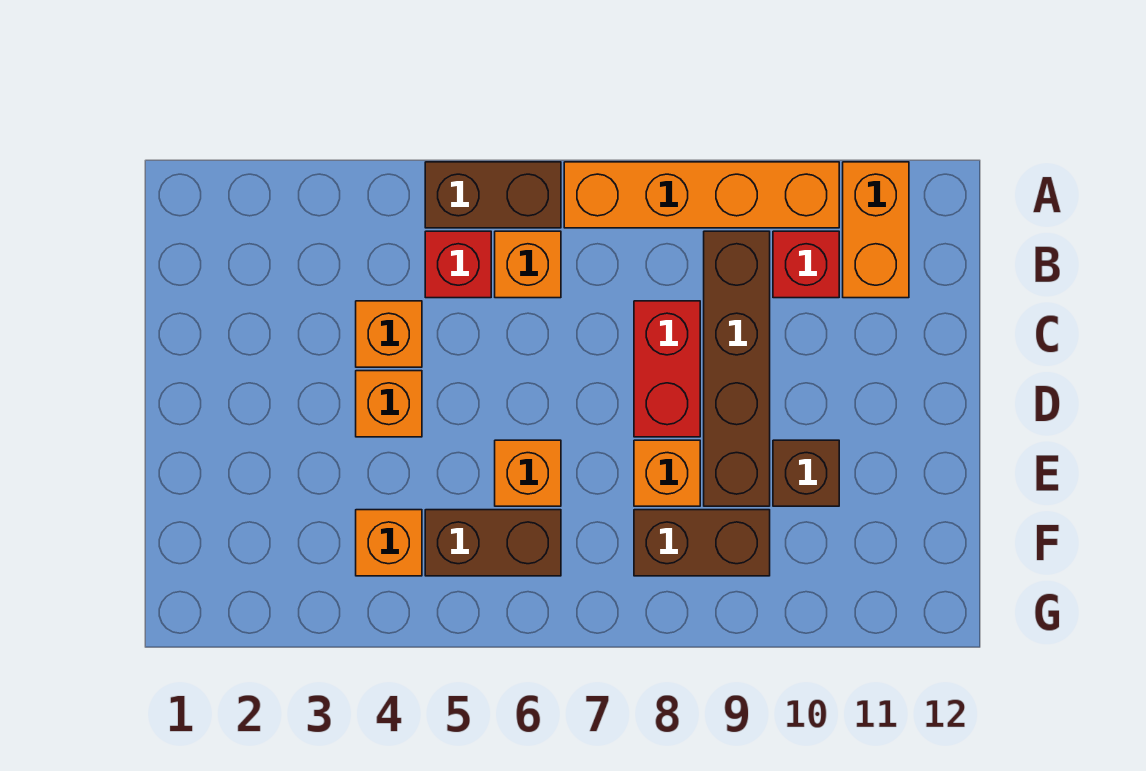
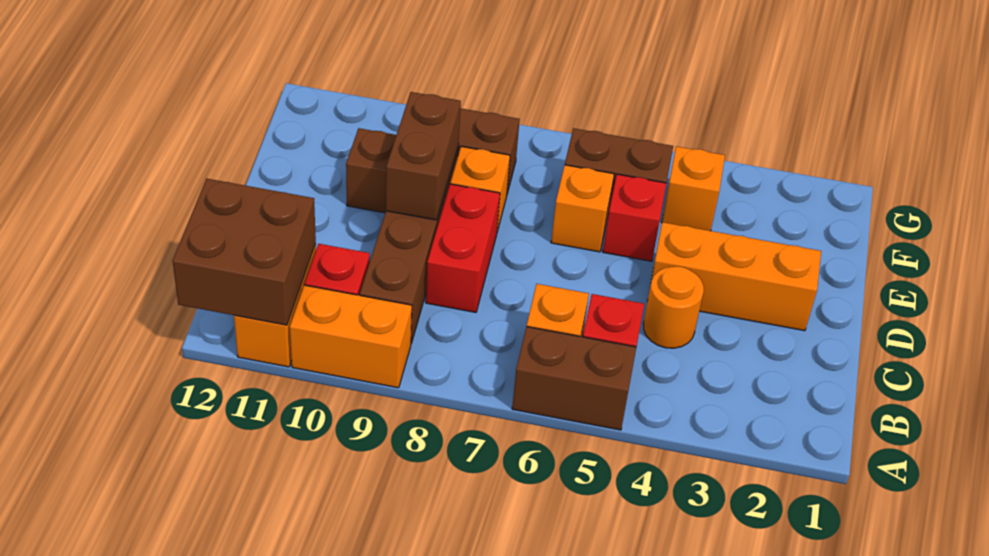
orange 1x4 brick [564,162,839,228] -> orange 1x2 brick [290,285,412,388]
none -> brown 2x2 brick [173,179,316,325]
orange 1x1 brick [356,301,422,367] -> orange 1x1 round brick [643,266,704,348]
orange 1x1 brick [356,371,422,437] -> orange 1x3 brick [651,222,821,331]
none -> brown 1x2 brick [386,92,461,220]
none -> red 1x1 brick [603,174,667,261]

